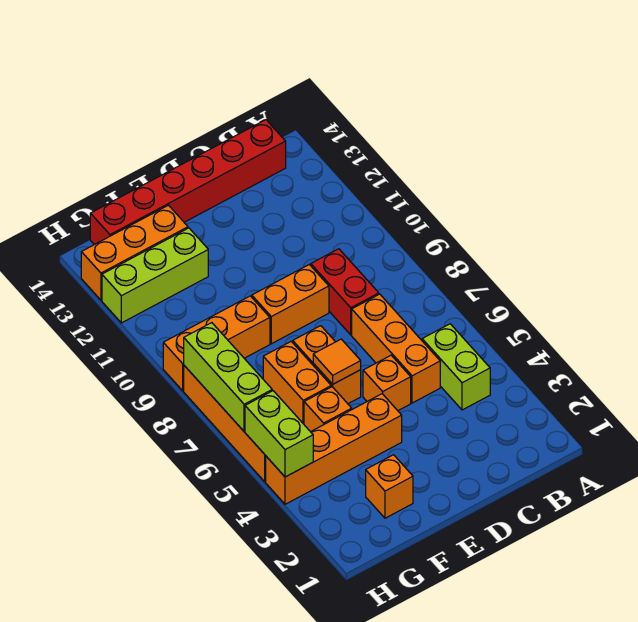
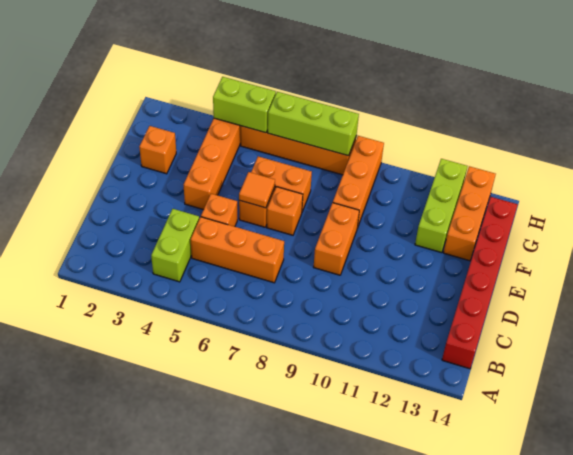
lime 1x2 brick [422,324,490,410] -> lime 1x2 brick turned to [151,209,199,282]
red 1x2 brick [311,249,379,335] -> none
orange 1x1 brick [304,387,352,432] -> none

